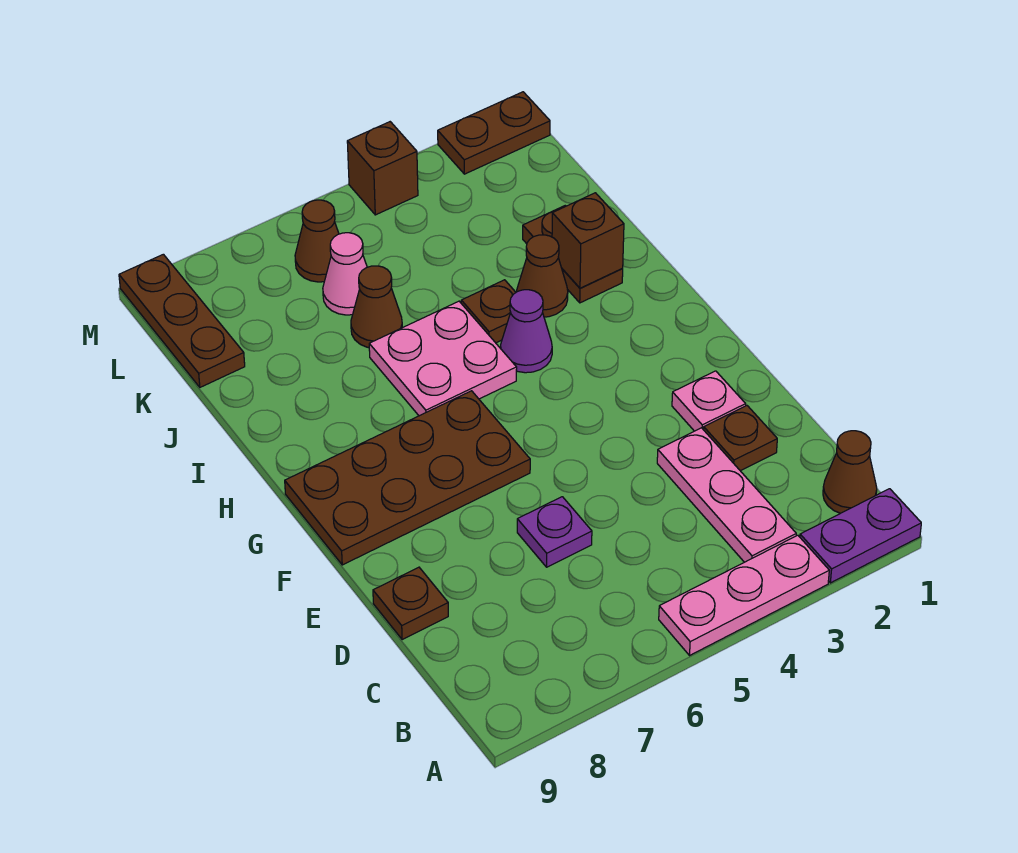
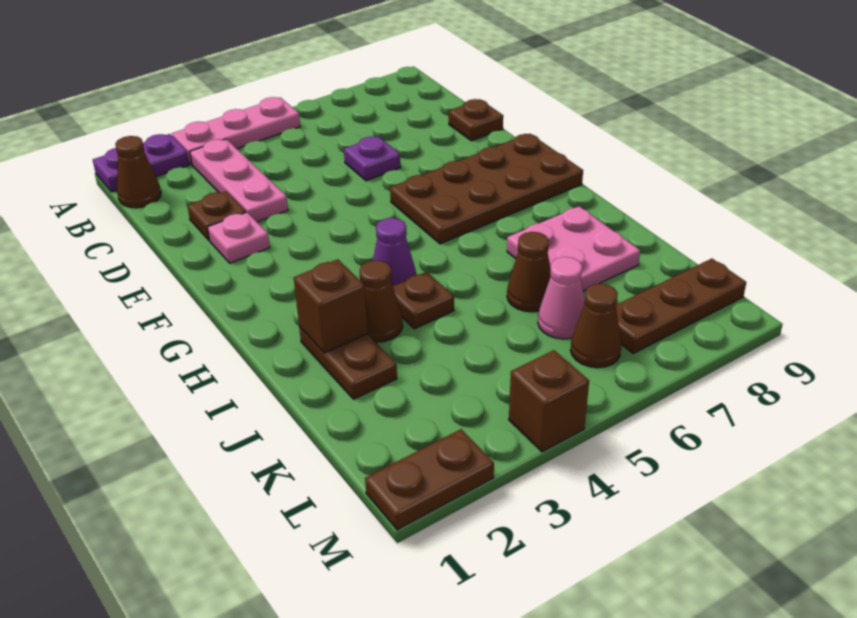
pink 2x2 plate [369,301,517,416] -> pink 2x2 plate moved to [507,206,640,291]
brown 1x3 plate [119,254,245,387] -> brown 1x3 plate turned to [616,259,746,354]

